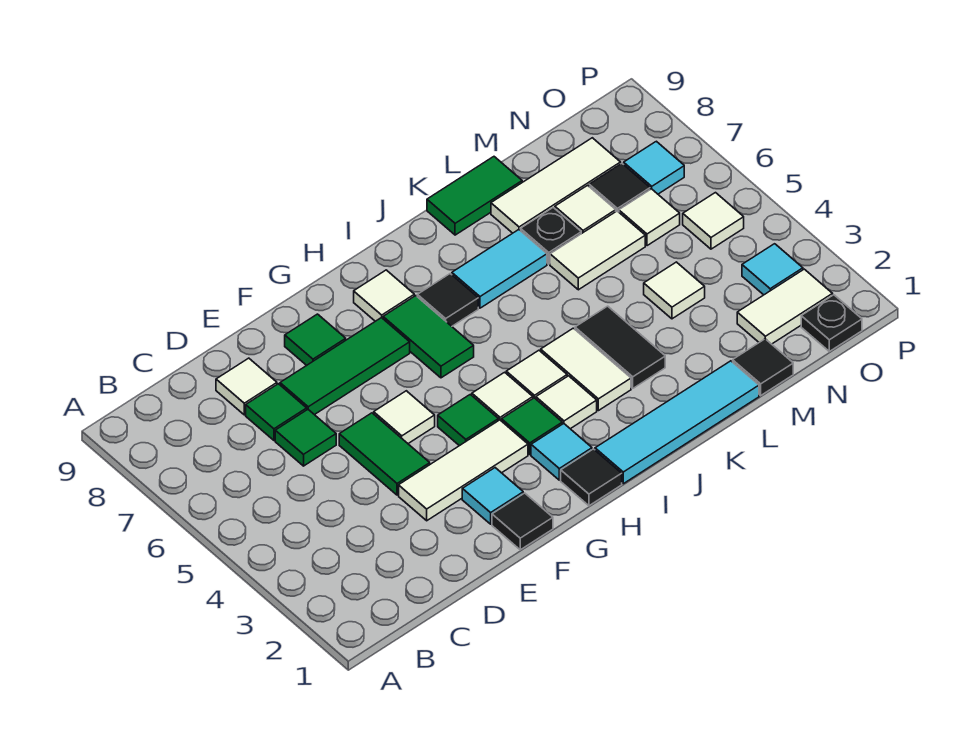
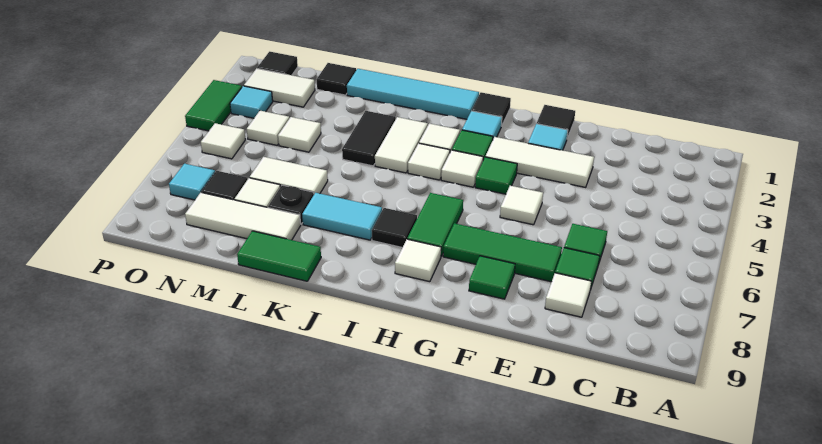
green 1x2 tile [339,413,430,495] -> green 1x2 tile moved to [185,80,242,131]
white 1x1 tile [619,189,680,246] -> white 1x1 tile moved to [247,111,289,145]
black 1x1 plate [801,295,862,351] -> black 1x1 tile [257,52,298,75]

